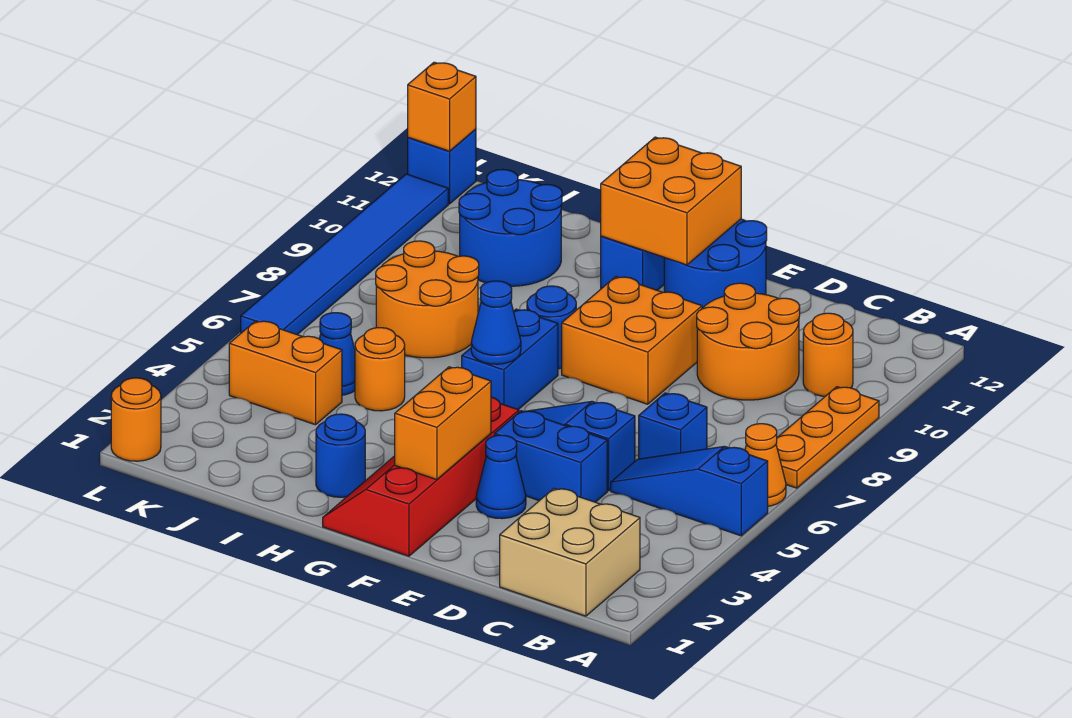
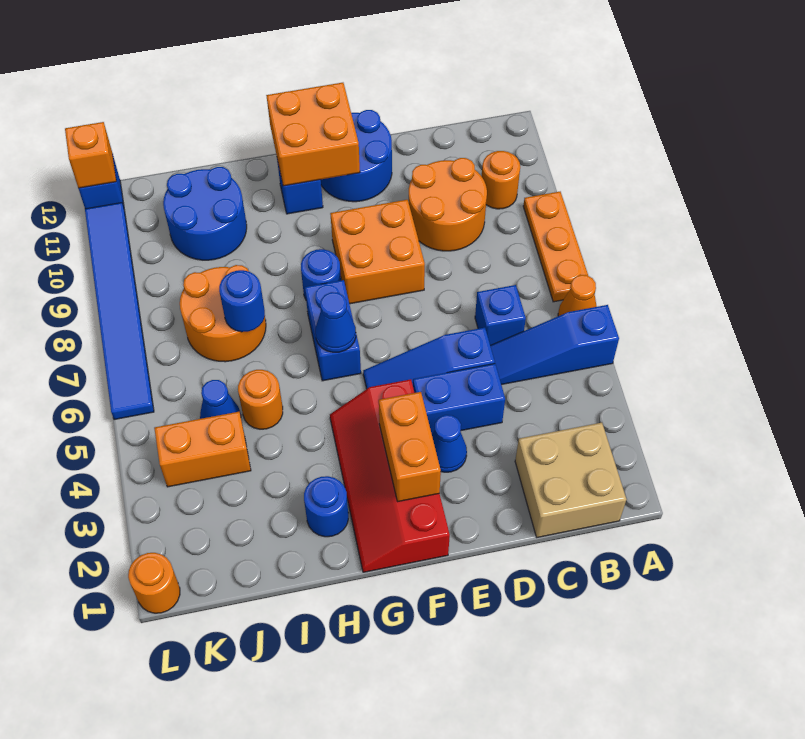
none -> blue 1x1 round brick [219,270,265,332]

